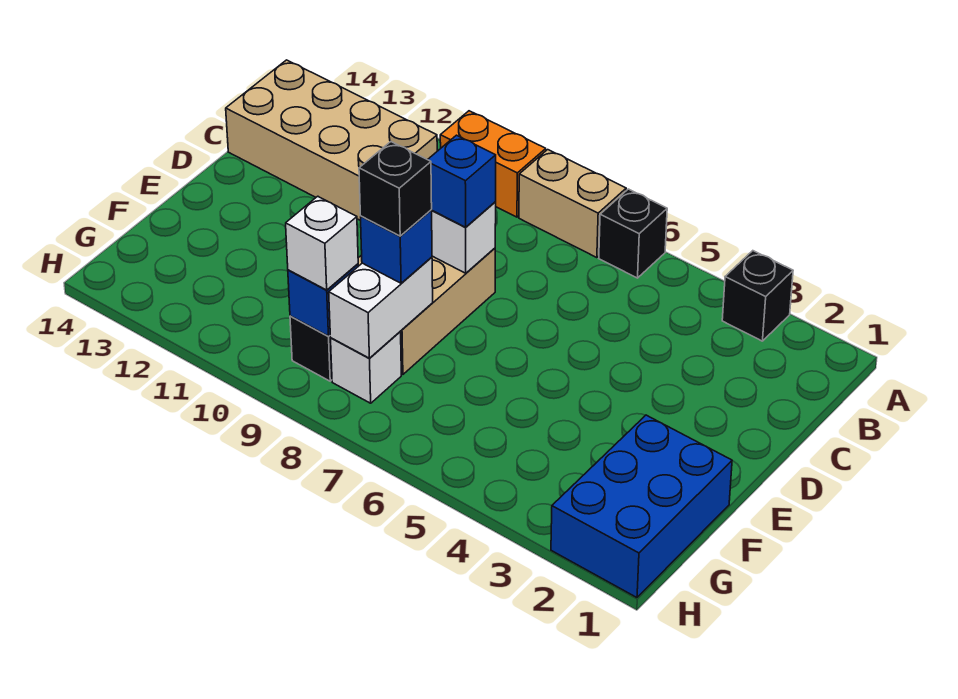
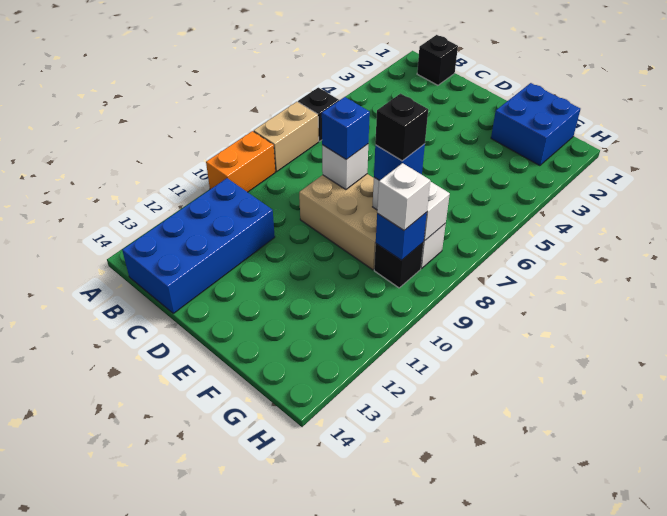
black 1x1 brick [722,251,793,341] -> black 1x1 brick moved to [417,35,458,85]
tan 2x4 brick [226,60,437,221] -> blue 2x4 brick [122,178,275,313]
blue 2x3 brick [551,415,732,598] -> blue 2x2 brick [491,83,580,166]

